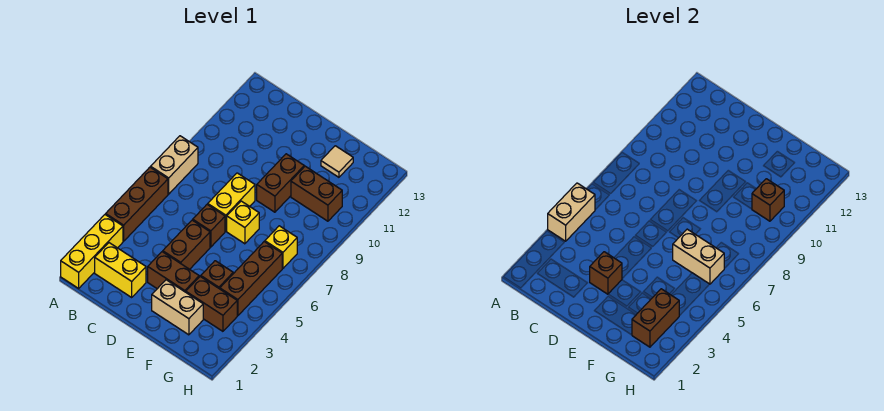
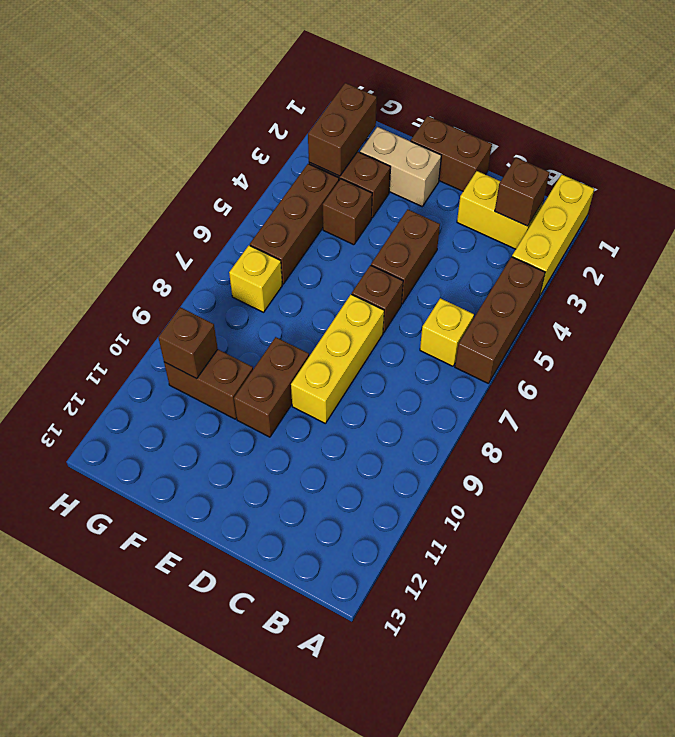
tan 1x2 brick [548,183,595,241] -> none
tan 1x2 brick [151,136,198,194] -> none
brown 1x2 brick [148,252,199,292] -> brown 1x2 brick moved to [411,116,492,191]
brown 1x1 brick [590,252,622,294] -> brown 1x1 brick moved to [495,158,550,226]
yellow 1x2 brick [208,173,255,231] -> yellow 1x3 brick [291,294,384,423]
yellow 1x1 brick [227,201,259,244] -> yellow 1x1 brick moved to [420,298,474,366]
tan 1x2 brick [673,229,724,284] -> none
tan 1x1 tile [321,146,353,177] -> none

